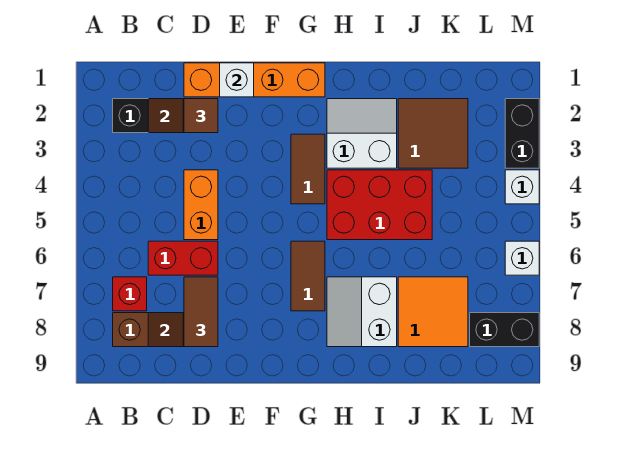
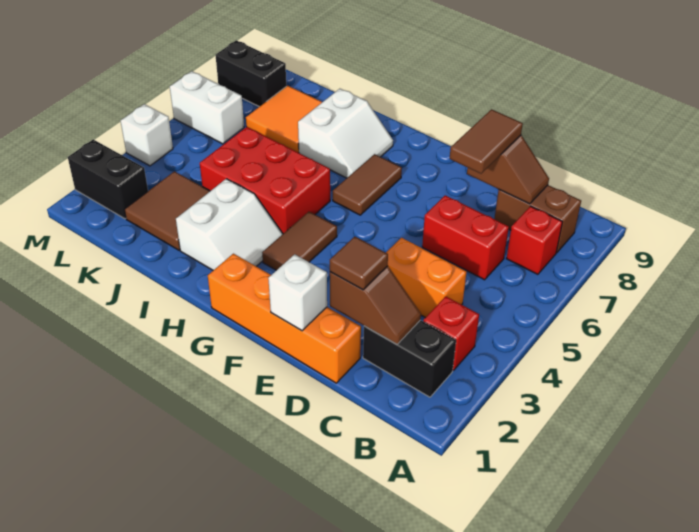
none -> red 1x1 brick [423,296,479,371]
orange 1x2 brick [184,170,218,240] -> orange 1x2 brick turned to [386,238,466,318]
white 2x2 slope [327,99,397,168] -> white 2x2 slope turned to [176,179,283,270]
black 1x2 brick [505,99,539,168] -> black 1x2 brick turned to [68,139,148,219]
white 1x1 brick [505,241,539,275] -> white 1x2 brick [170,71,244,144]

